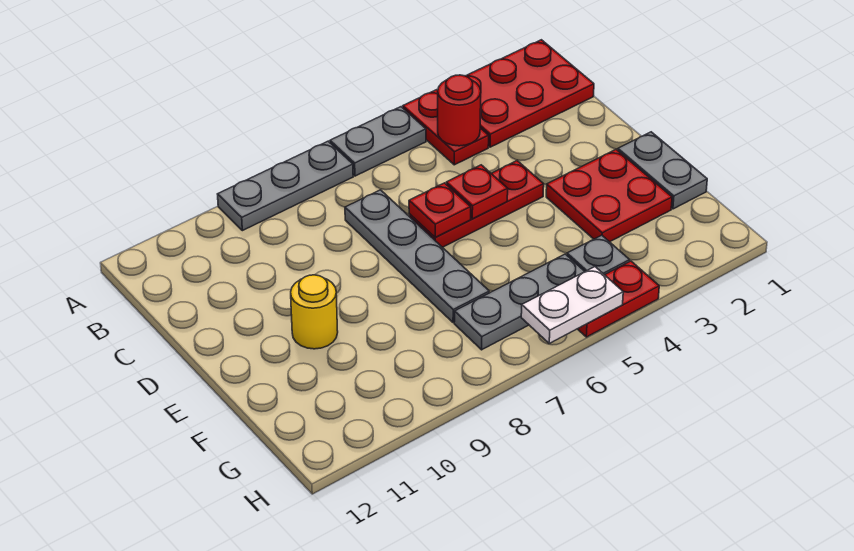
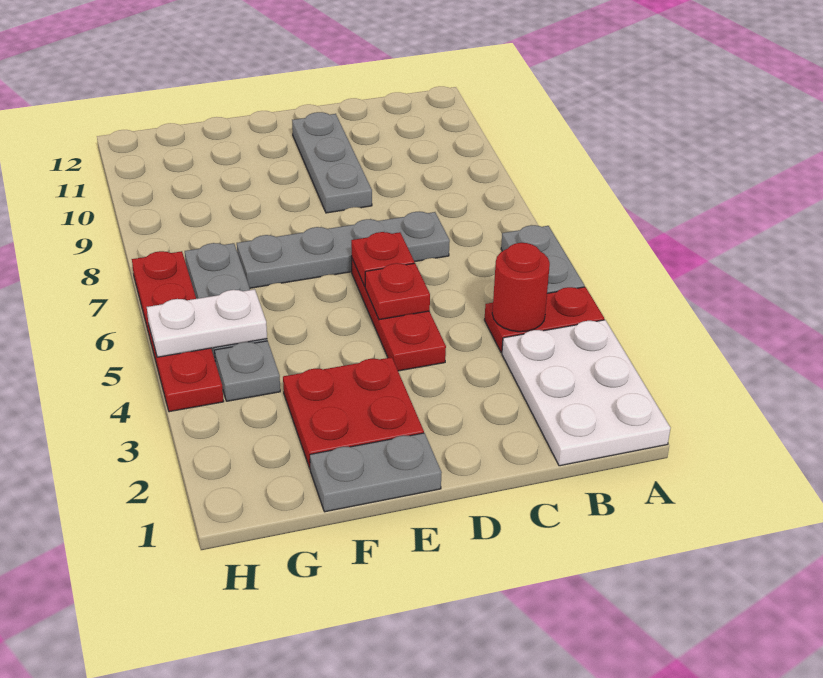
red 2x3 plate [466,40,594,147] -> white 2x3 plate [502,320,670,466]
grey 1x3 plate [218,141,353,231] -> grey 1x3 plate moved to [292,112,372,213]
yellow 1x1 round brick [291,275,338,349] -> none
red 1x2 plate [578,261,659,337] -> red 1x4 plate [132,251,224,412]
white 1x2 plate [521,267,623,343] -> white 1x2 plate turned to [147,289,267,357]

